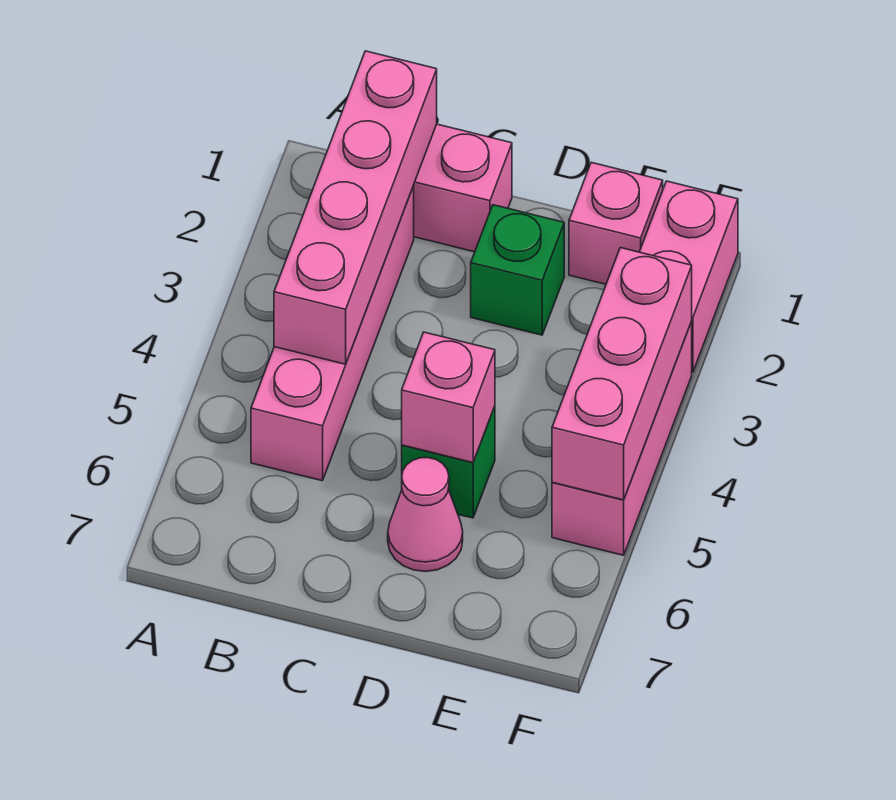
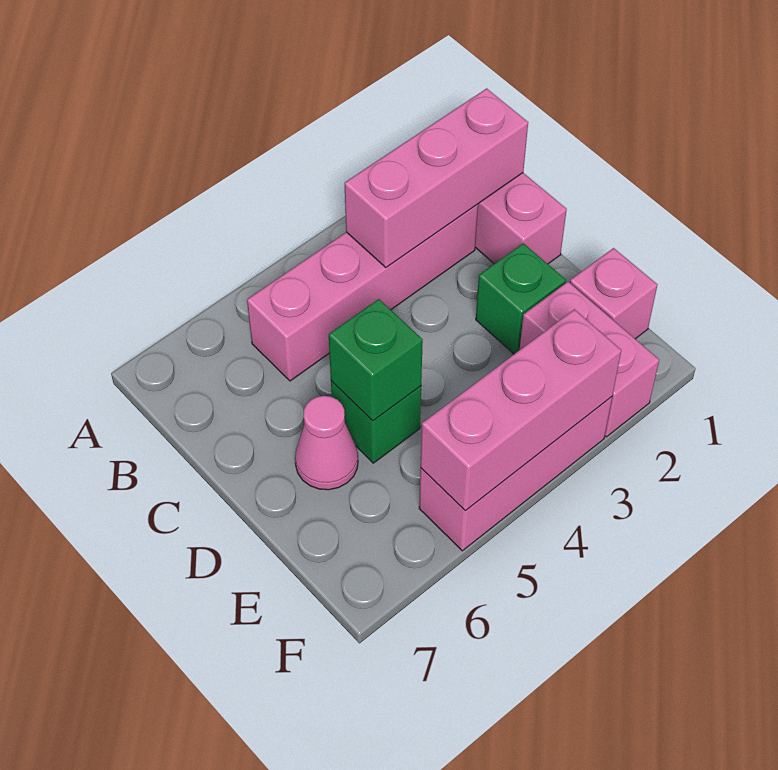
pink 1x4 brick [274,51,437,364] -> pink 1x3 brick [345,88,528,267]
pink 1x1 brick [402,332,495,463] -> green 1x1 brick [329,299,423,421]
pink 1x2 brick [640,181,738,373] -> pink 1x2 brick turned to [520,282,659,437]

